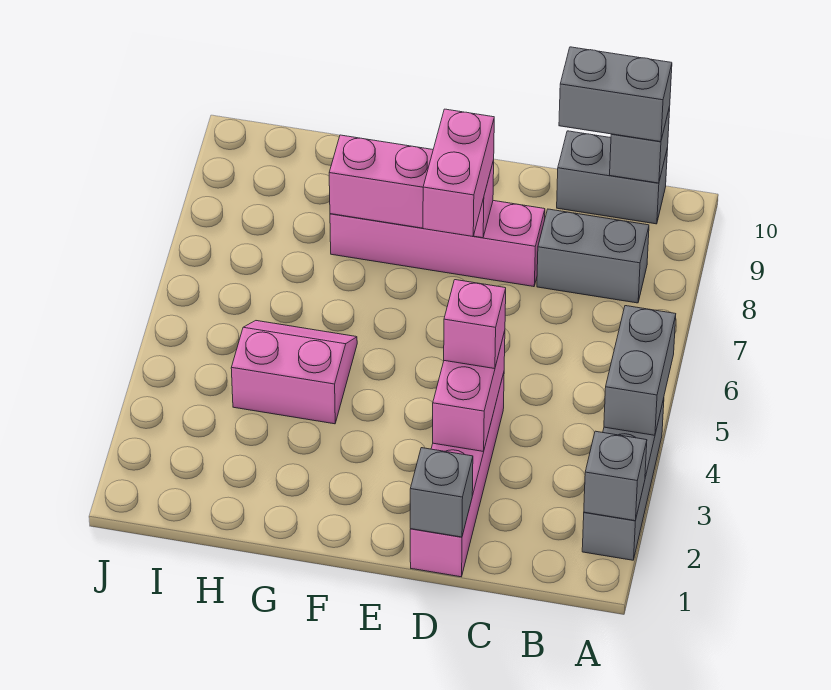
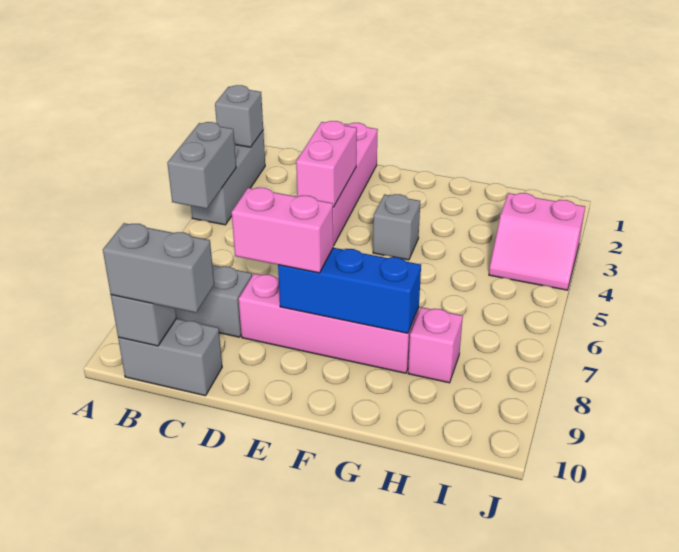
grey 1x1 brick [410,448,473,537] -> grey 1x1 brick moved to [373,194,420,260]
pink 1x1 brick [444,280,506,369] -> pink 1x1 brick moved to [408,307,463,383]
pink 1x2 brick [423,109,494,237] -> pink 1x2 brick turned to [232,188,334,273]
pink 1x3 brick [329,135,494,238] -> blue 1x3 brick [278,248,421,333]
pink 2x2 slope [231,321,357,424] -> pink 2x2 slope moved to [489,193,585,290]

